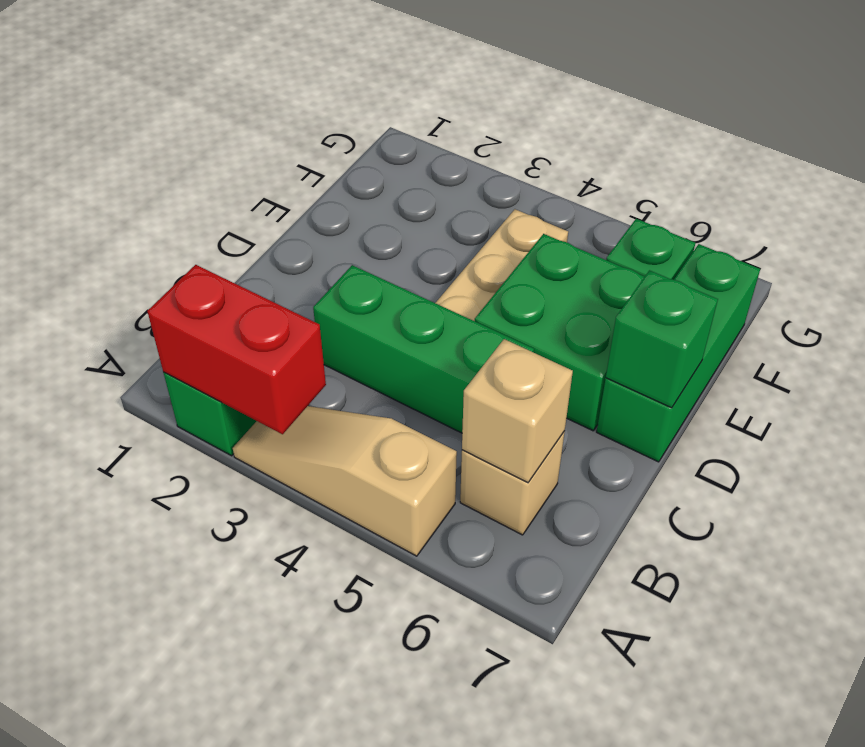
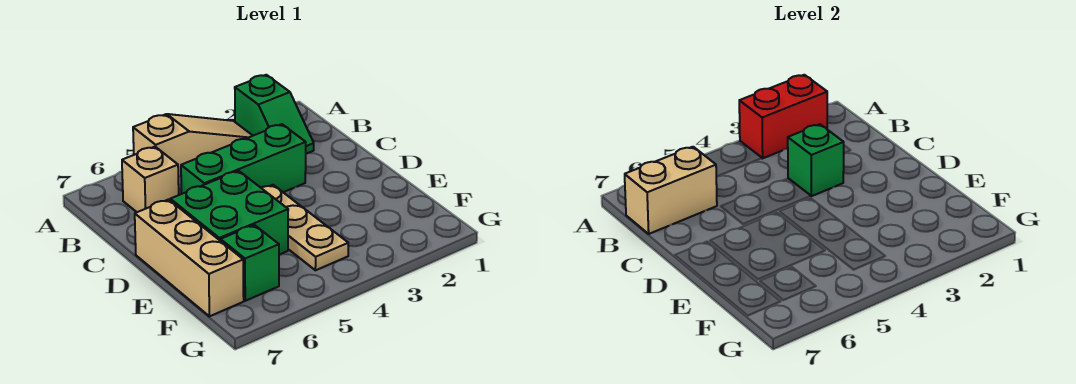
tan 1x1 brick [462,339,573,483] -> tan 1x2 brick [625,147,717,234]
green 1x3 brick [597,244,760,462] -> tan 1x3 brick [135,200,244,316]
green 1x1 brick [606,270,718,408] -> green 1x1 brick moved to [788,124,844,196]

